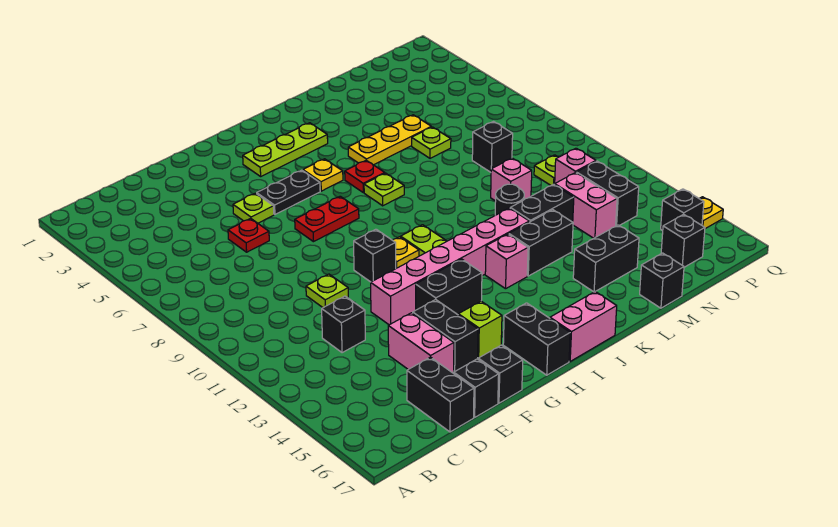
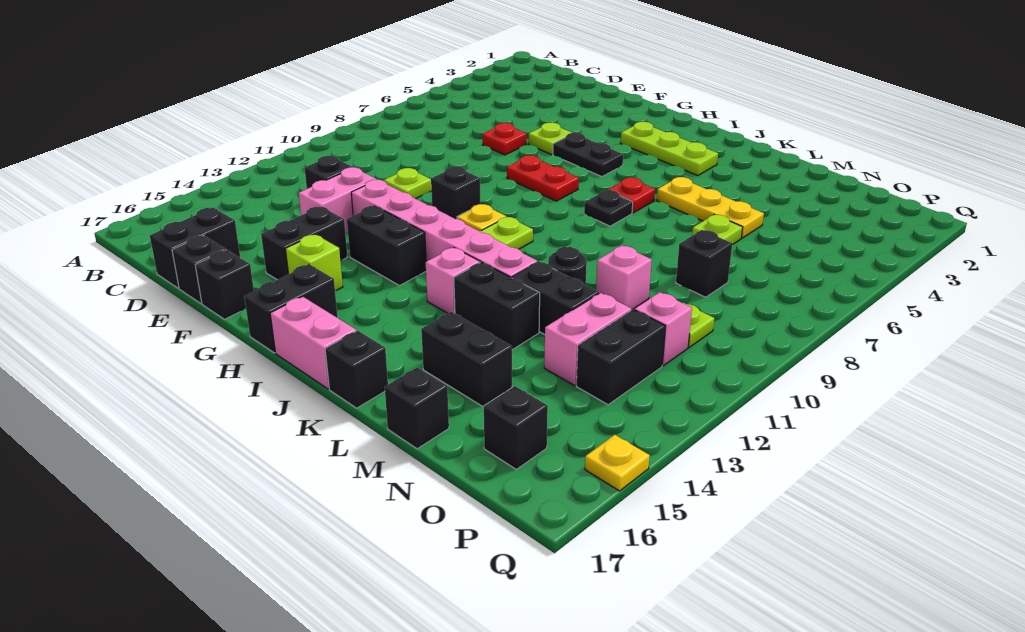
pink 1x2 brick [388,313,454,373] -> pink 1x2 brick moved to [299,167,376,233]
yellow 1x1 plate [303,159,343,191] -> none
lime 1x1 plate [364,173,404,206] -> black 1x1 plate [584,190,633,226]
black 1x1 brick [661,189,704,230] -> black 1x1 brick moved to [325,331,388,408]

